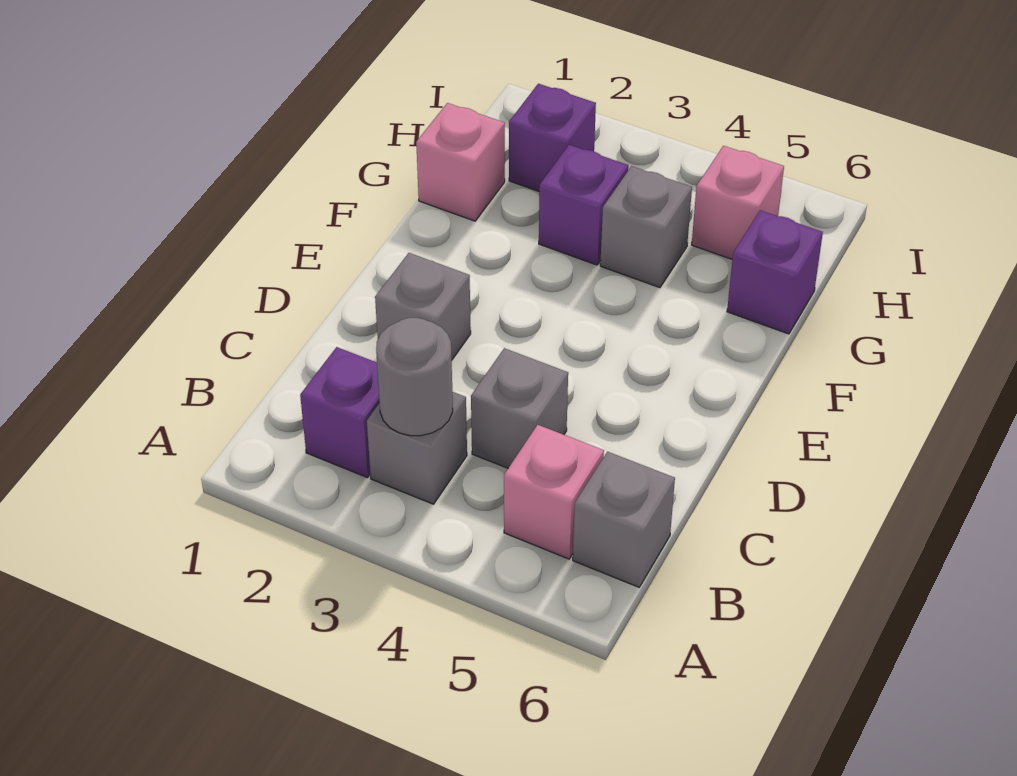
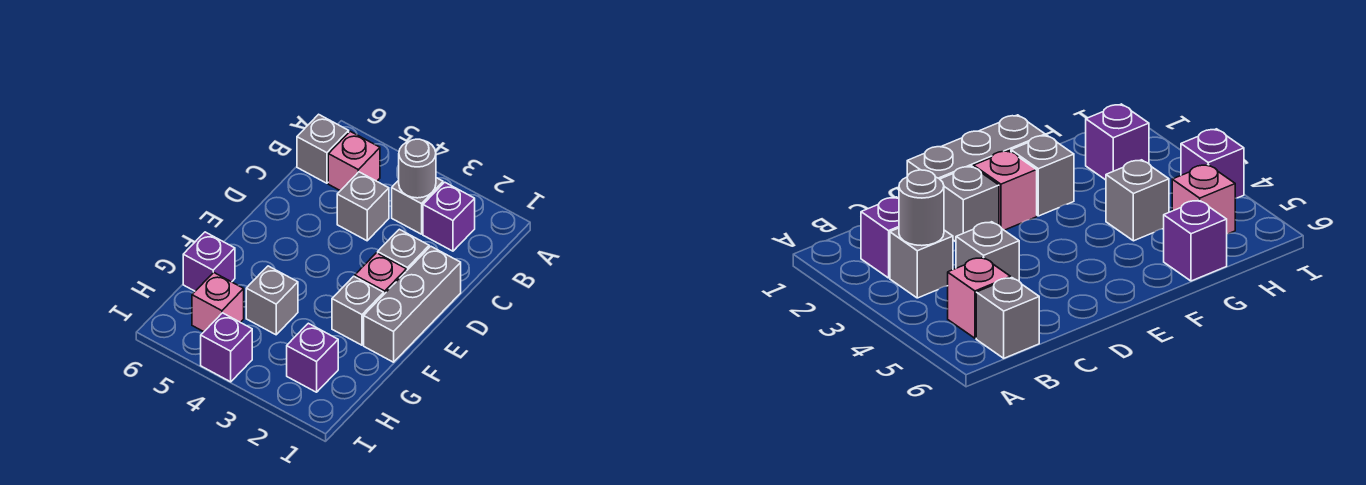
none -> grey 1x3 brick [364,246,461,362]
none -> grey 1x1 brick [332,276,384,345]
pink 1x1 brick [416,103,505,221] -> pink 1x1 brick moved to [355,253,406,294]
purple 1x1 brick [539,145,628,265] -> purple 1x1 brick moved to [201,313,252,382]

